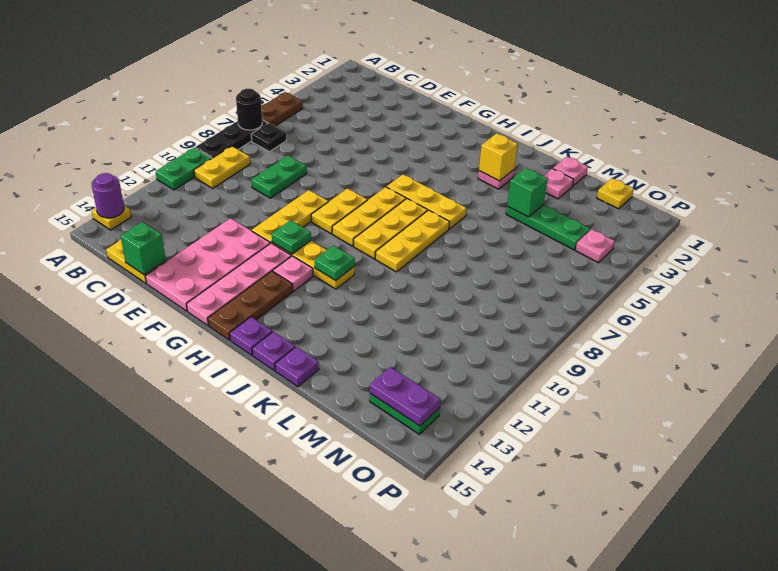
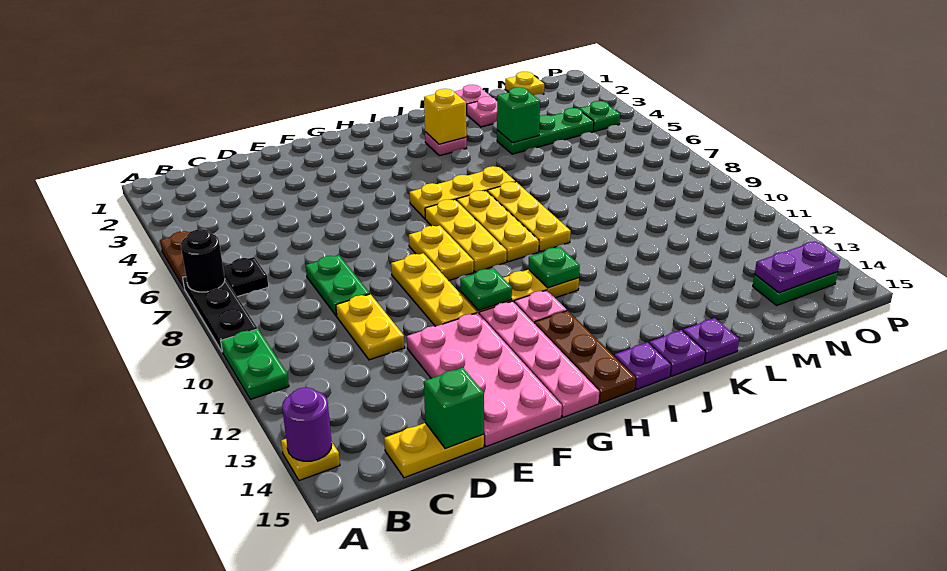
yellow 1x2 plate [194,146,250,188] -> yellow 1x2 plate moved to [336,294,405,360]
pink 1x1 plate [576,229,615,263] -> green 1x1 plate [579,101,620,132]

